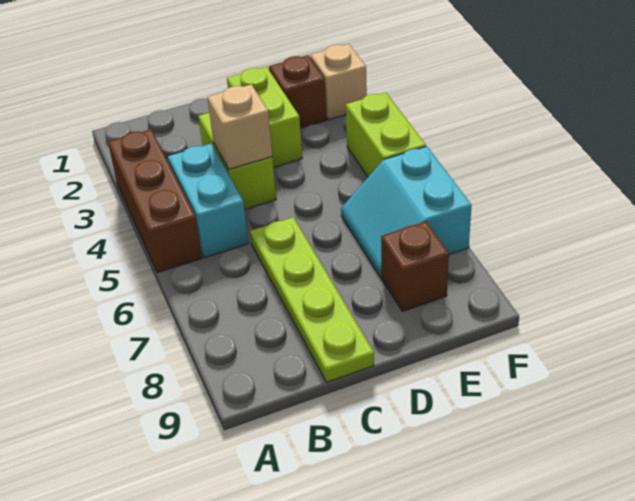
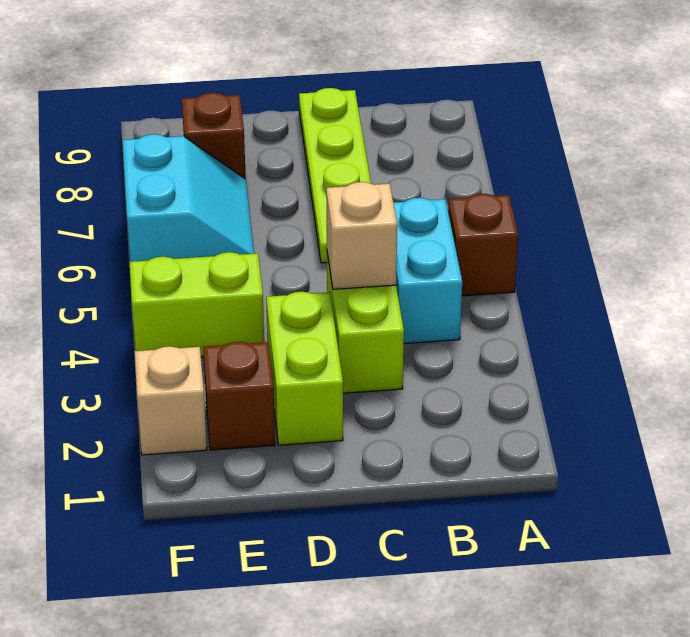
brown 1x3 brick [108,129,202,273] -> brown 1x1 brick [448,194,518,296]
lime 1x2 brick [346,92,426,177] -> lime 1x2 brick turned to [130,252,264,357]

